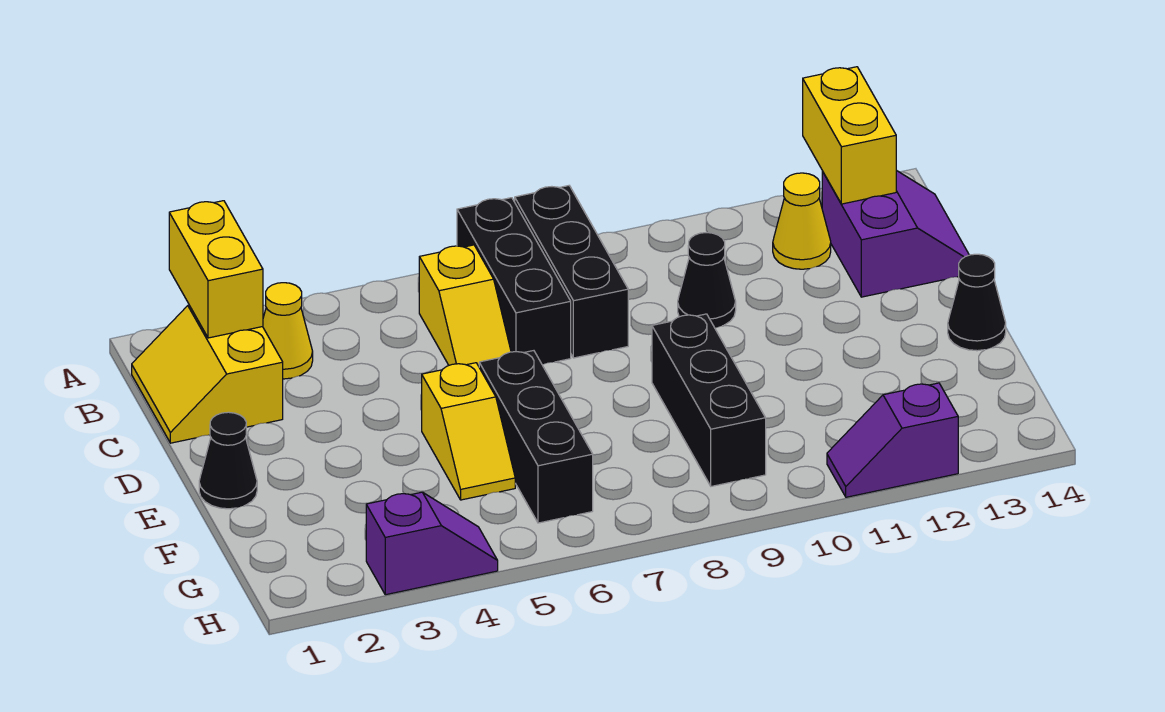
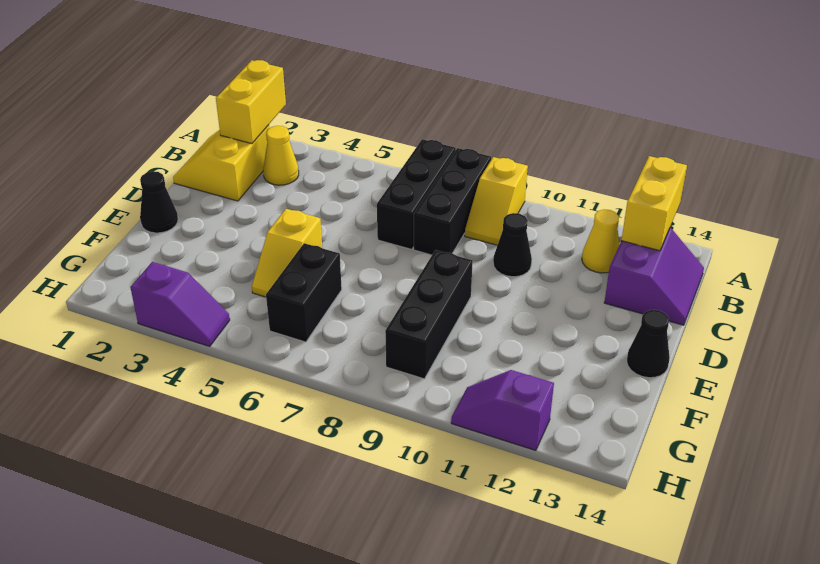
yellow 1x2 slope [419,245,511,366] -> yellow 1x2 slope moved to [465,157,528,245]
black 1x3 brick [479,351,593,523] -> black 1x2 brick [266,243,342,342]

